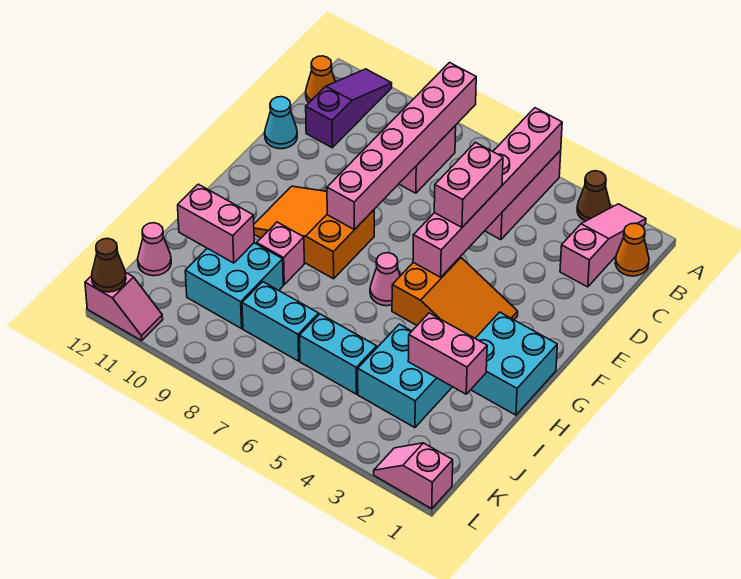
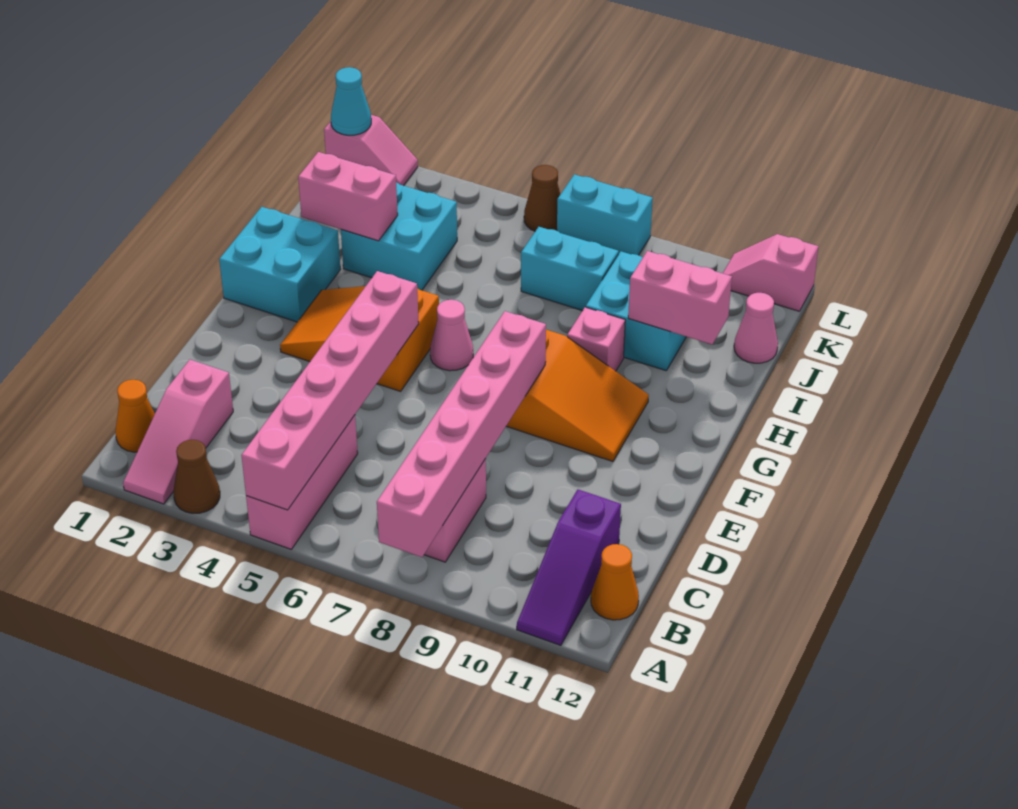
pink 1x2 brick [434,142,503,227] -> none
cyan 1x1 cone [265,97,297,149] -> cyan 1x1 cone moved to [331,67,371,135]
cyan 1x2 brick [300,314,377,394] -> cyan 1x2 brick moved to [557,174,653,255]
brown 1x1 cone [92,238,126,292] -> brown 1x1 cone moved to [524,165,560,231]

